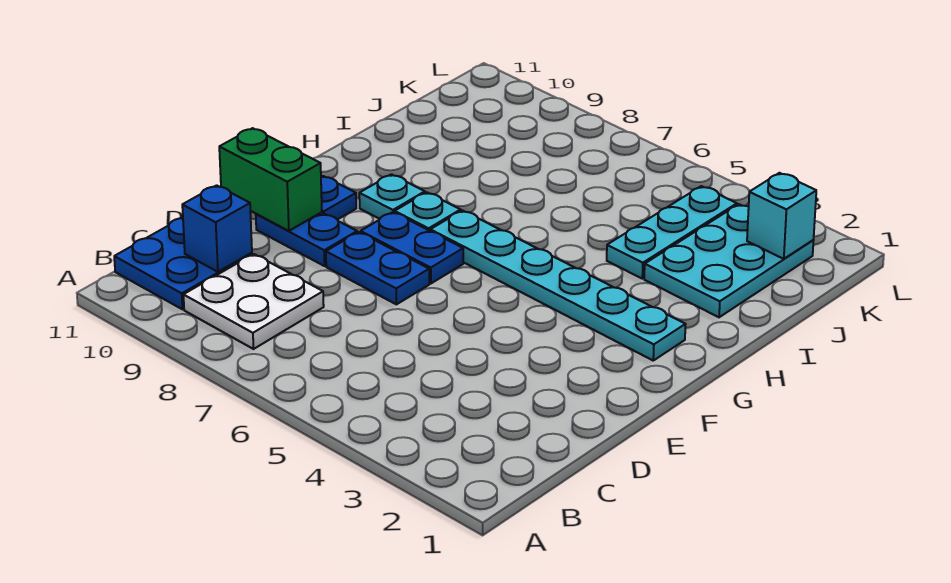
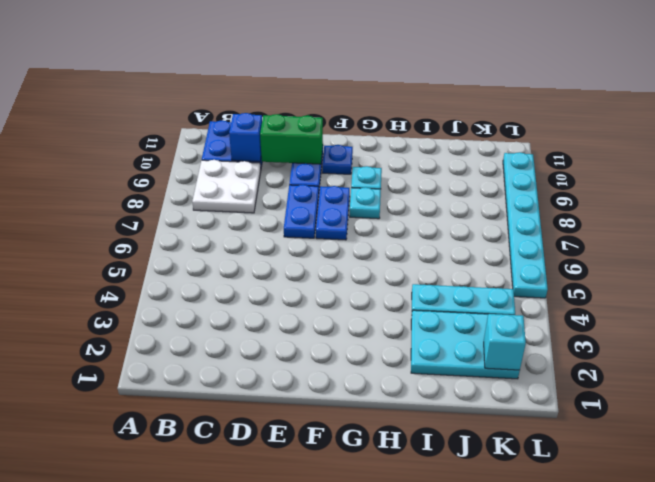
green 1x2 brick [219,128,322,231] -> green 1x2 brick turned to [260,114,323,164]
cyan 1x6 plate [430,210,686,360] -> cyan 1x6 plate moved to [503,152,548,298]

